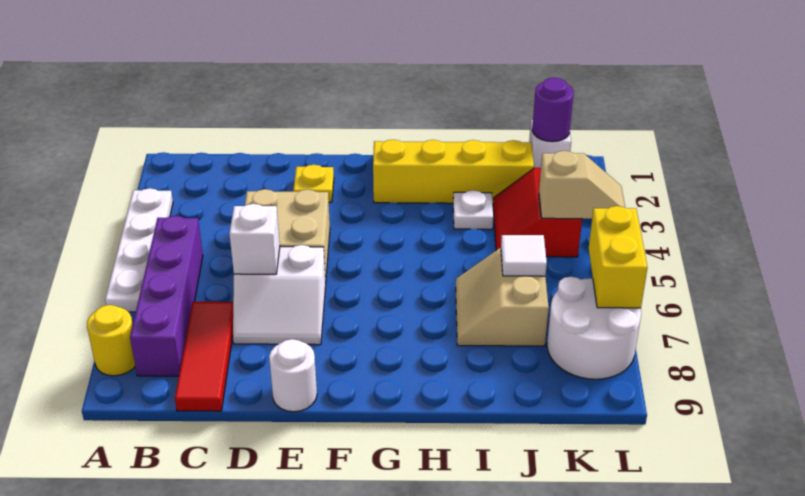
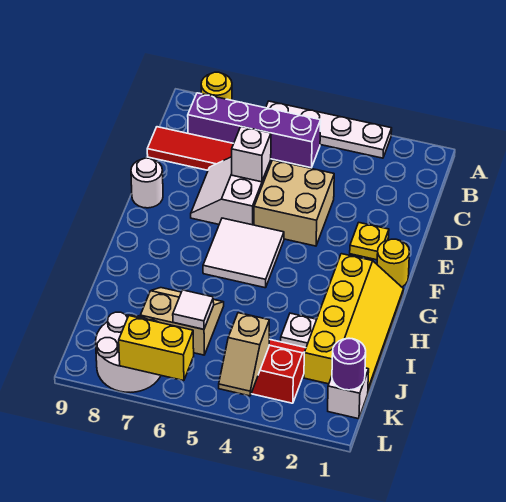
none -> yellow 1x1 round brick [377,239,410,287]
none -> white 2x2 tile [203,218,284,288]

